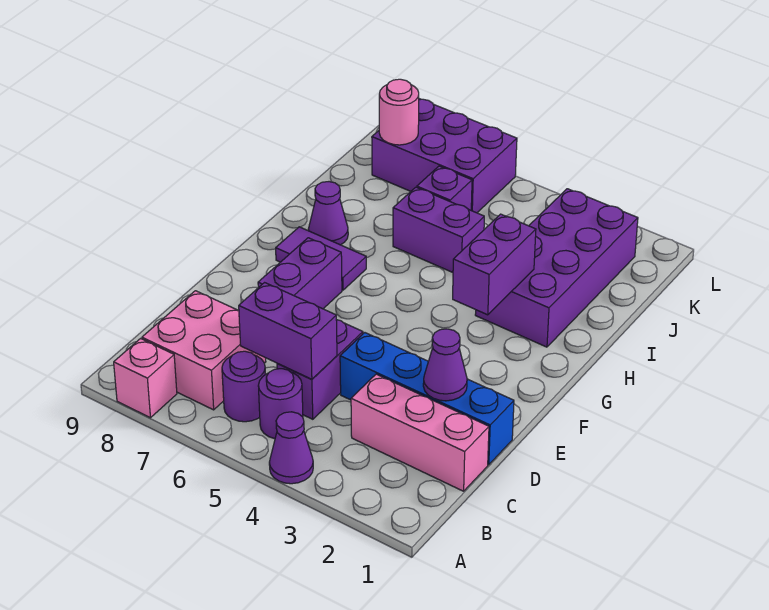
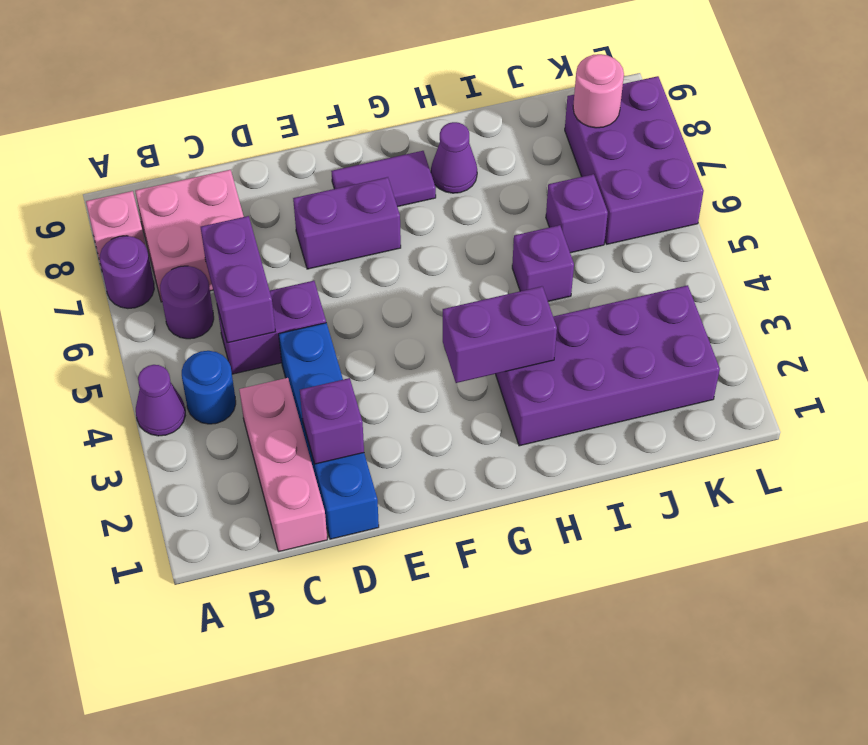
none -> blue 1x1 round brick [182,351,236,424]
purple 1x1 round brick [258,369,303,439] -> purple 1x1 round brick moved to [100,236,154,308]
purple 1x1 cone [423,329,467,401] -> purple 1x1 brick [300,378,364,464]
purple 1x2 tile [276,227,366,290] -> purple 1x2 tile turned to [331,151,436,207]
purple 1x2 brick [393,187,484,272] -> purple 1x1 brick [512,225,574,302]

